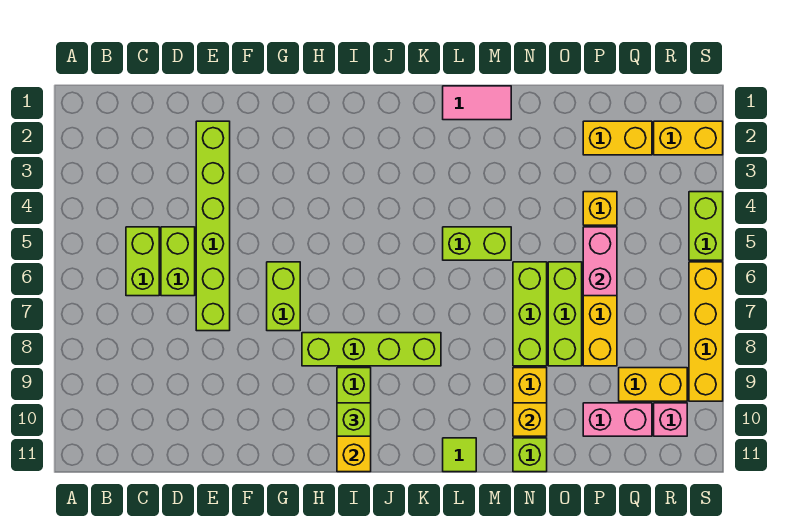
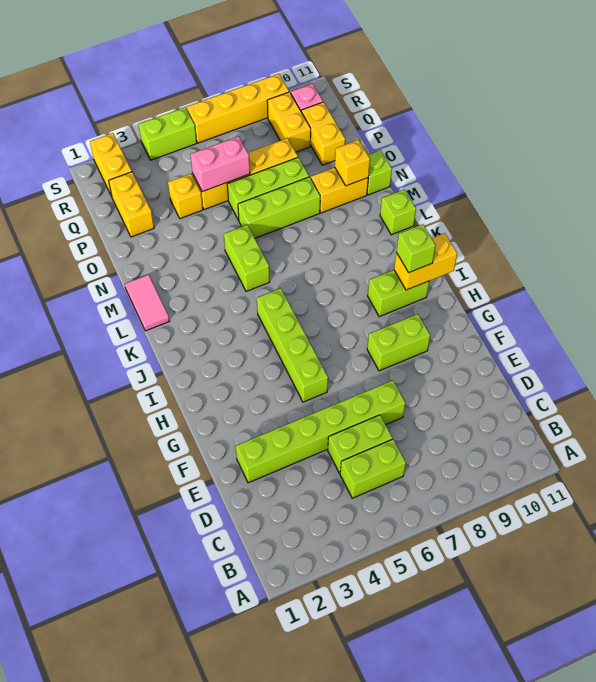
lime 1x2 brick [267,262,300,331] -> lime 1x2 brick moved to [367,314,430,371]
lime 1x4 brick [302,333,441,366] -> lime 1x4 brick moved to [257,288,328,402]
lime 1x1 tile [443,438,476,472] -> lime 1x1 brick [380,189,416,235]
pink 1x2 brick [583,403,652,436] -> yellow 1x2 brick [301,102,345,165]

